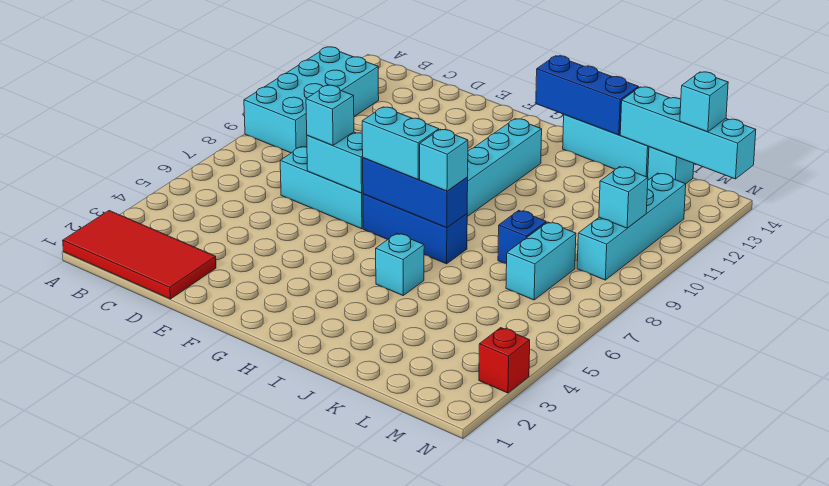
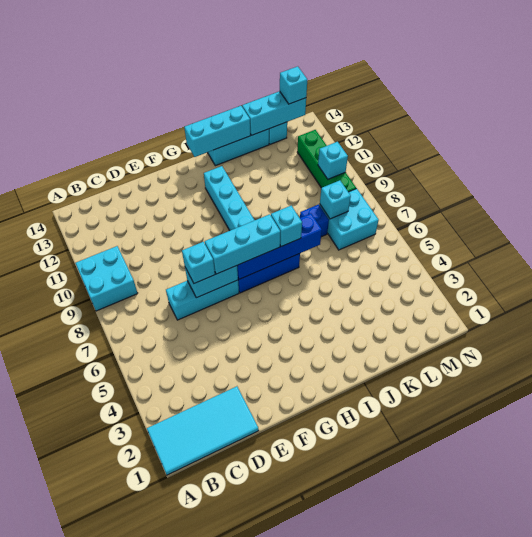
red 2x4 tile [63,211,216,299] -> cyan 2x4 tile [147,386,259,475]
cyan 2x4 brick [244,47,379,153] -> cyan 2x2 brick [75,246,138,311]
blue 1x3 brick [363,158,468,228] -> blue 1x4 brick [237,213,322,279]
cyan 1x2 brick [362,107,439,179] -> cyan 1x3 brick [205,214,280,274]
blue 1x3 brick [536,56,639,135] -> cyan 1x3 brick [184,106,251,157]
cyan 1x1 brick [376,233,424,295] -> cyan 1x1 brick moved to [320,180,351,219]
cyan 1x4 brick [620,87,756,179] -> cyan 1x3 brick [242,91,306,135]
cyan 1x2 brick [506,222,576,300] -> cyan 2x2 brick [320,188,379,250]
cyan 1x4 brick [577,173,686,280] -> green 1x4 brick [297,130,356,192]
red 1x1 brick [479,328,530,393] -> none

